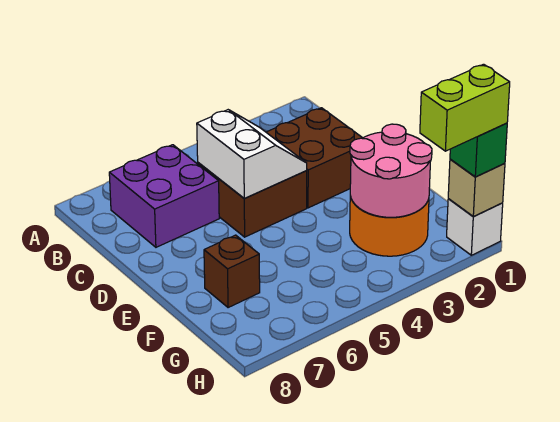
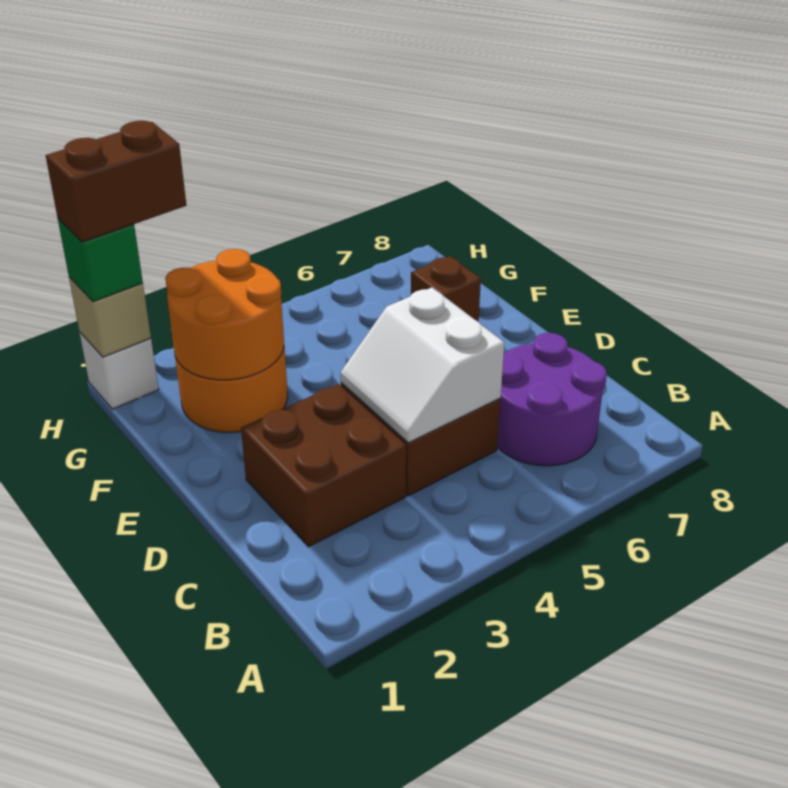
purple 2x2 brick [109,145,219,247] -> purple 2x2 round brick [497,333,607,466]
pink 2x2 round brick [350,124,432,217] -> orange 2x2 round brick [165,249,284,380]
lime 1x2 brick [420,64,510,151] -> brown 1x2 brick [46,121,186,242]

